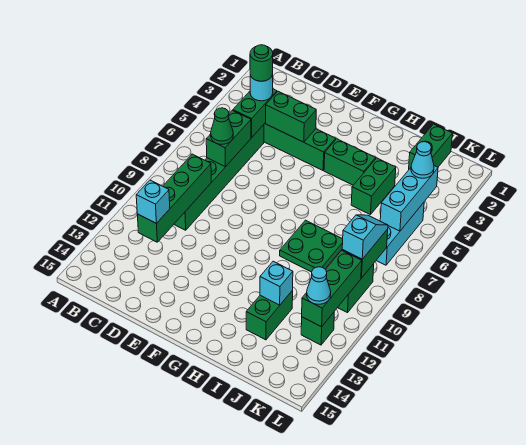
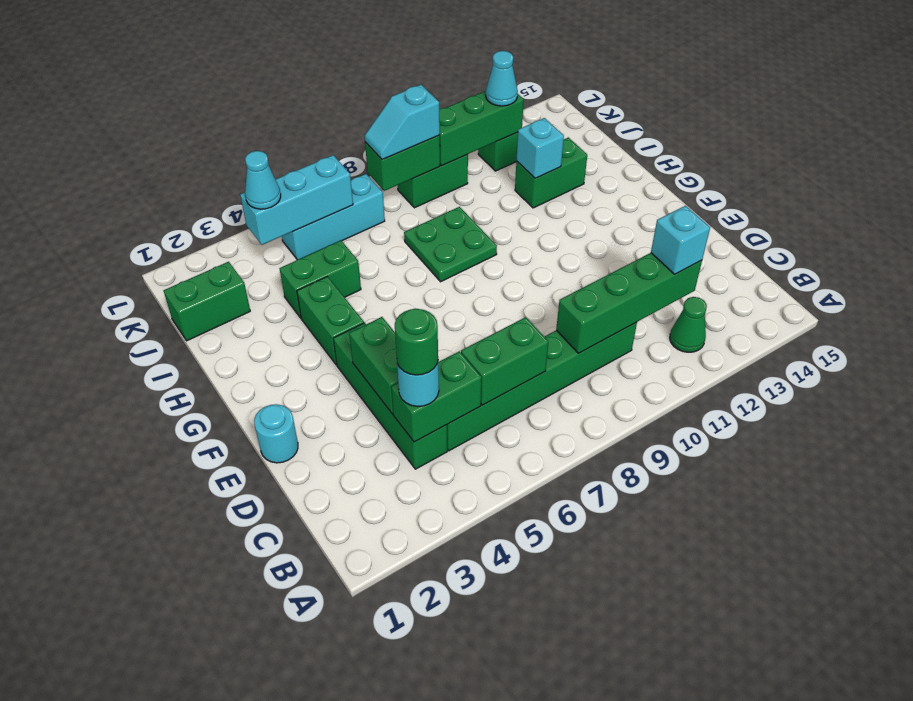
green 1x1 cone [211,108,233,144] -> green 1x1 cone moved to [670,297,707,352]
none -> cyan 1x1 round brick [254,404,298,463]

